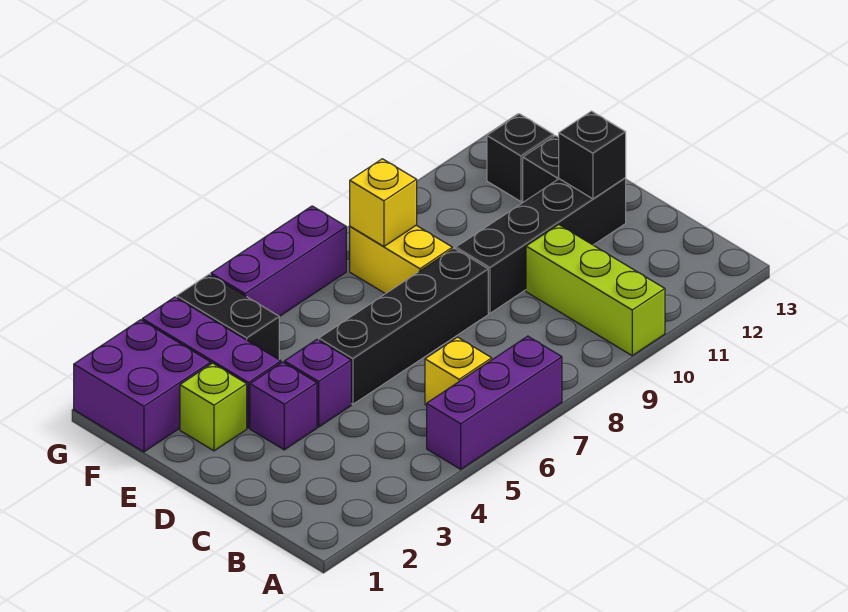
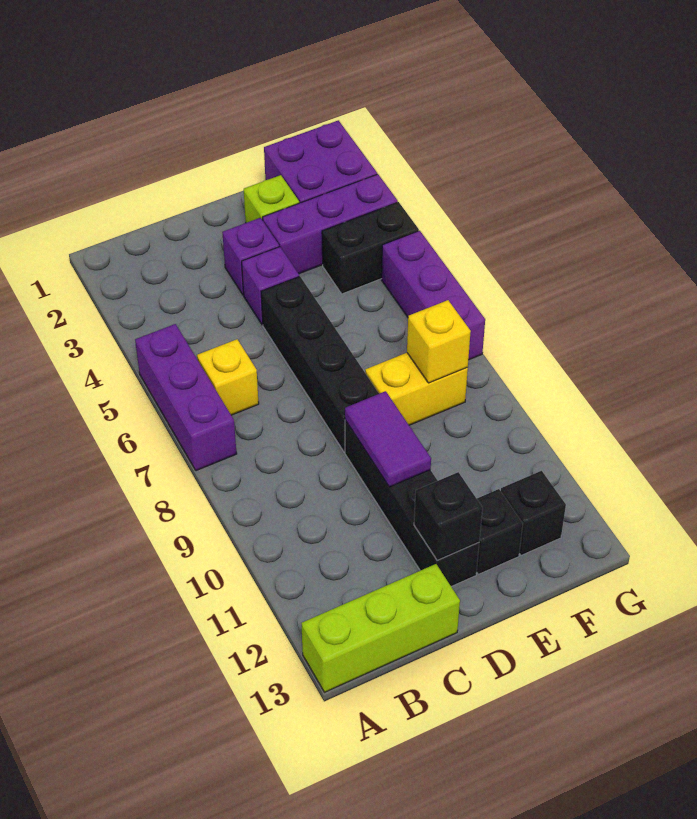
lime 1x3 brick [526,225,665,356] -> lime 1x3 brick moved to [301,564,460,692]
none -> purple 1x2 tile [345,391,431,487]

